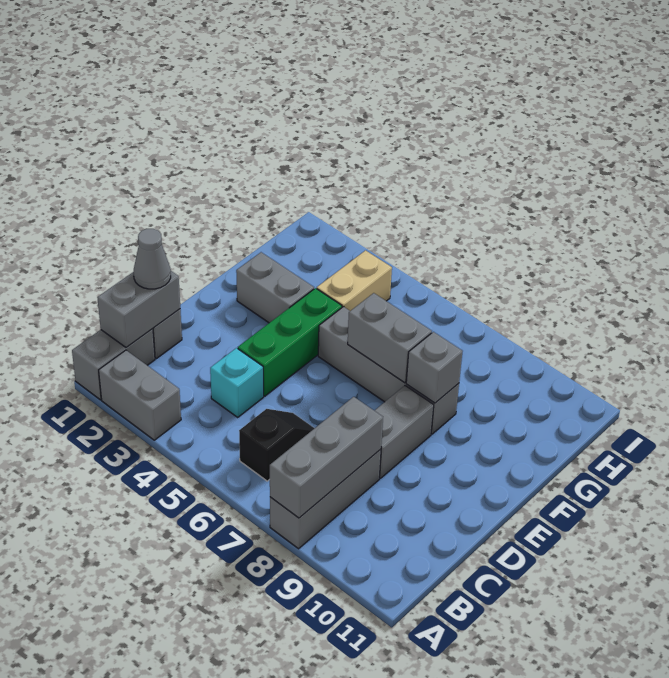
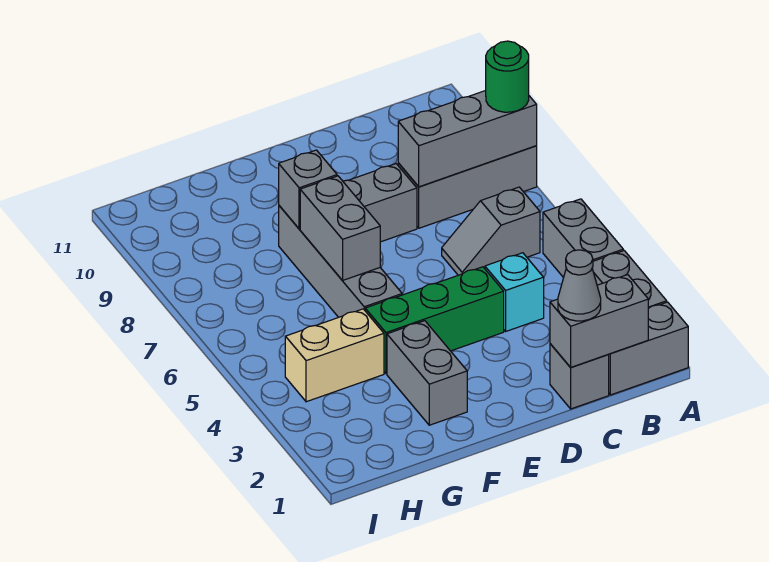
none -> grey 1x2 brick [543,199,623,278]
none -> green 1x1 round brick [486,41,529,112]
black 1x2 slope [239,409,314,481] -> grey 1x2 slope [442,187,540,275]

